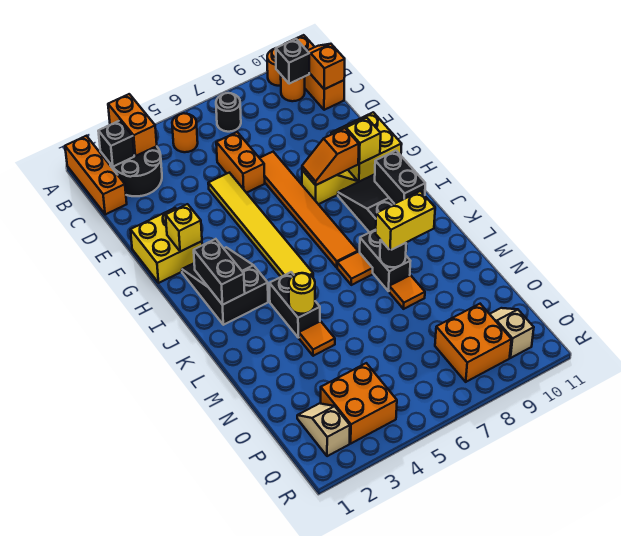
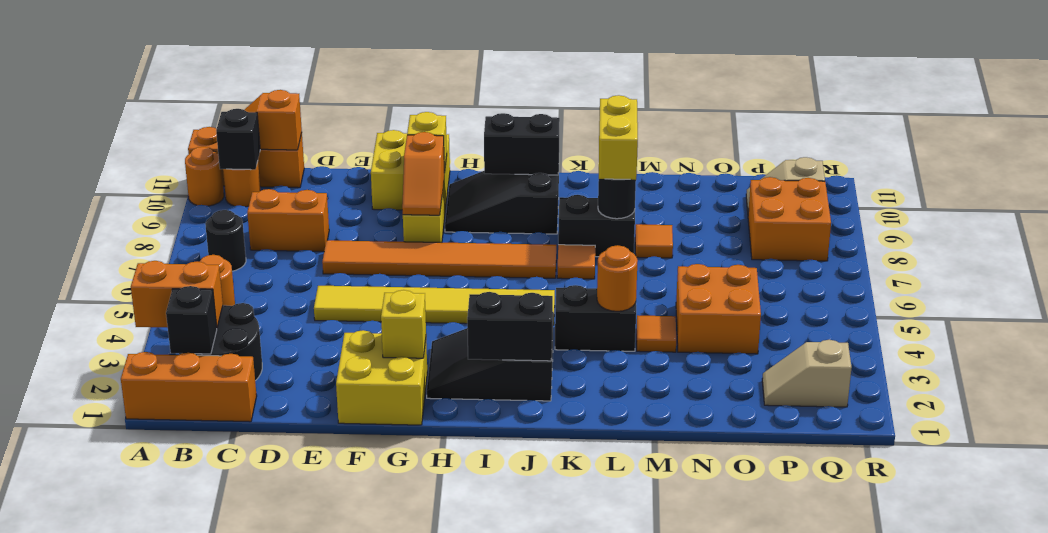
orange 1x2 brick [216,132,265,193] -> orange 1x2 brick moved to [247,189,329,252]
yellow 1x1 round brick [289,273,315,314] -> orange 1x1 round brick [597,245,638,311]
orange 2x2 brick [321,363,397,443] -> orange 2x2 brick moved to [676,264,761,354]

